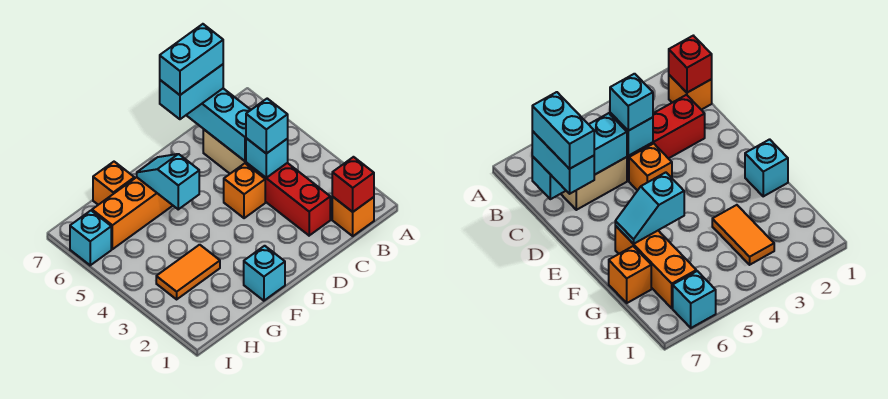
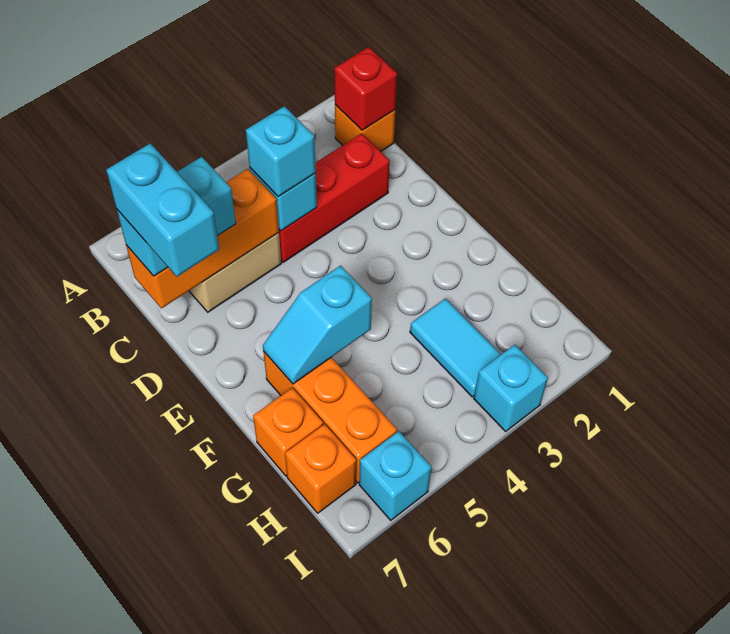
cyan 1x3 brick [186,88,250,161] -> orange 1x3 brick [126,169,279,308]
cyan 1x2 brick [160,64,223,119] -> cyan 1x2 brick turned to [117,157,236,276]
orange 1x1 brick [224,163,265,218] -> orange 1x1 brick moved to [285,424,356,513]
cyan 1x1 brick [244,246,285,301] -> cyan 1x1 brick moved to [474,345,548,431]
orange 1x2 tile [156,245,220,299] -> cyan 1x2 tile [410,299,501,397]

